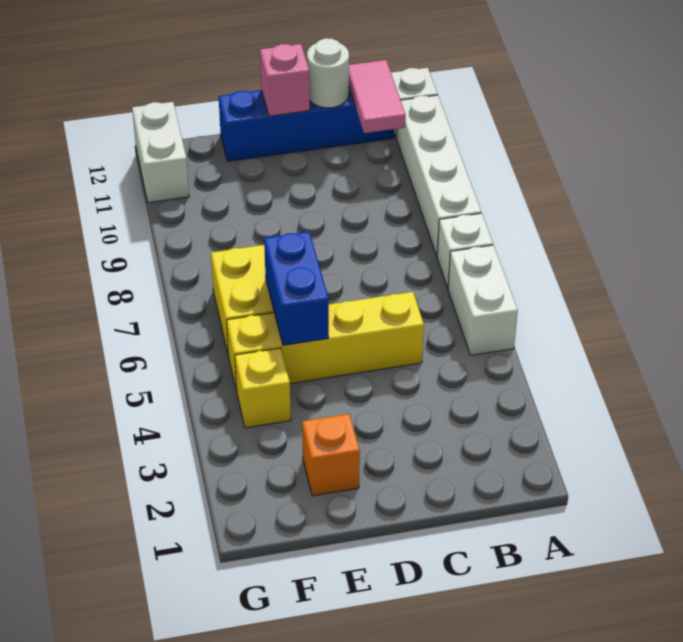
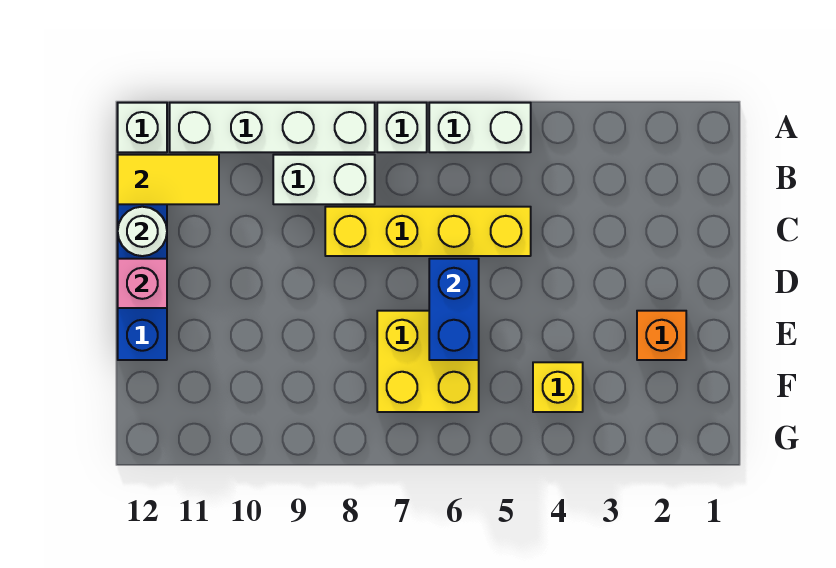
pink 1x2 tile [349,60,406,133] -> yellow 1x2 tile [118,155,219,204]
yellow 1x4 brick [227,292,424,391] -> yellow 1x4 brick turned to [325,207,531,256]
blue 1x2 brick [264,232,329,345] -> blue 1x2 brick turned to [429,259,479,360]
white 1x2 brick [132,102,189,203] -> white 1x2 brick moved to [273,155,375,204]

